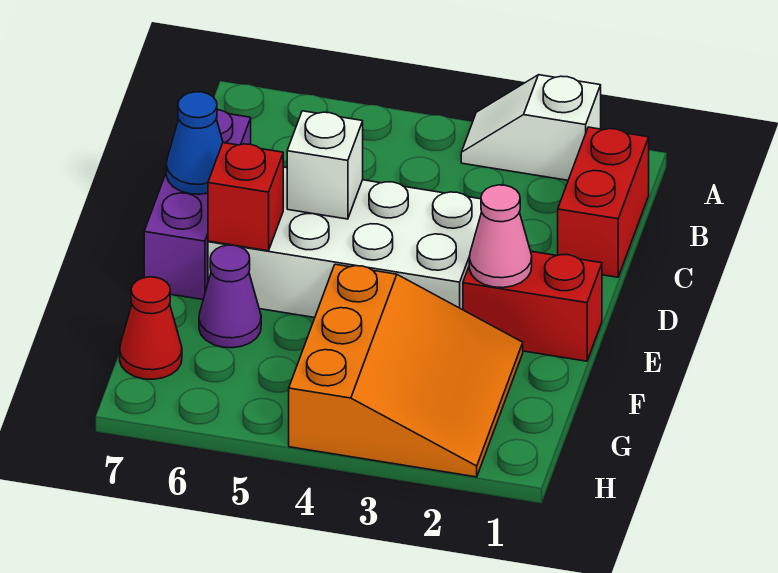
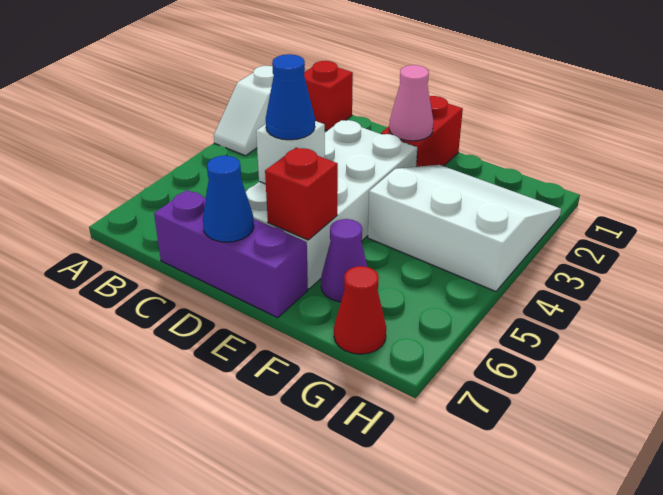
red 1x2 brick [558,127,649,277] -> red 1x1 brick [304,61,353,131]
none -> blue 1x1 cone [266,54,315,140]
orange 3x3 slope [289,264,523,477] -> white 3x3 slope [368,165,561,291]

